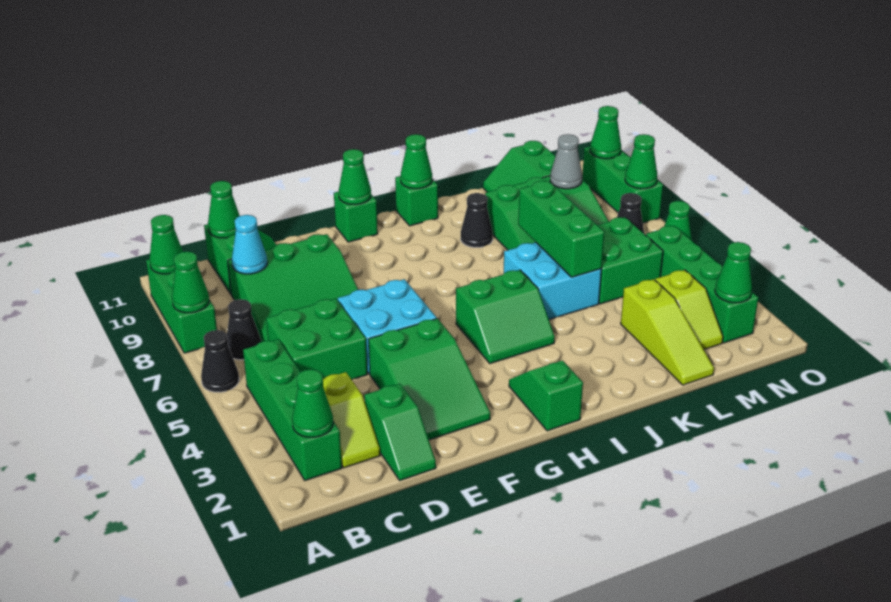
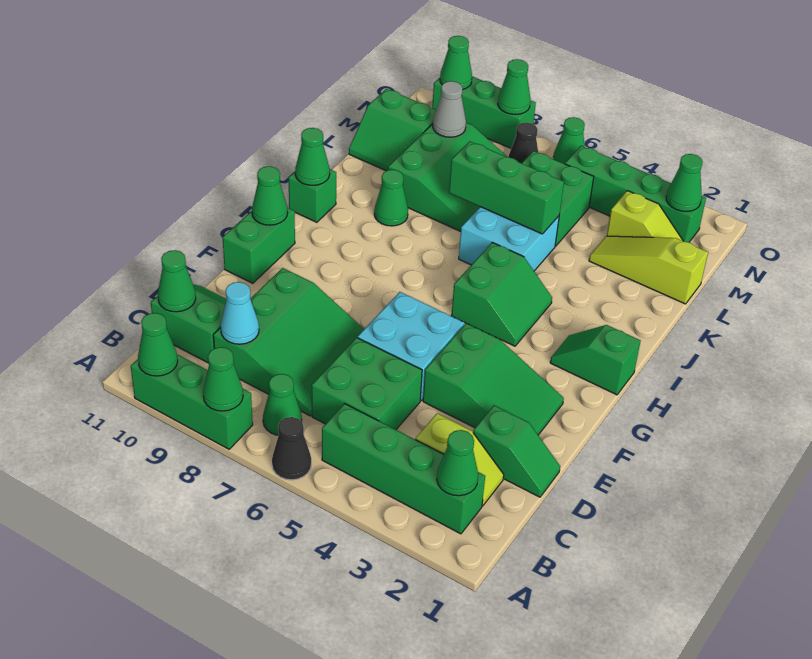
black 1x1 cone [227,299,261,360] -> green 1x1 cone [263,374,302,435]
green 1x1 brick [334,192,378,242] -> green 1x2 brick [223,208,295,283]
black 1x1 cone [461,193,493,247] -> green 1x1 cone [374,170,408,226]
lime 1x3 slope [621,279,714,385] -> lime 1x3 slope turned to [589,236,708,304]

